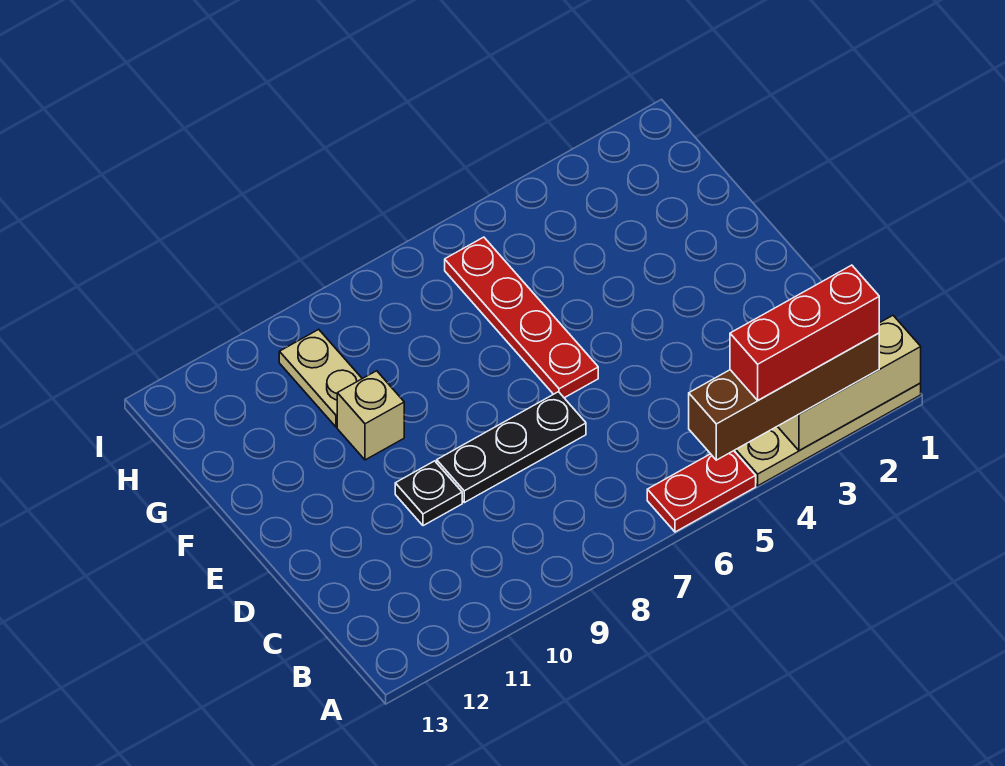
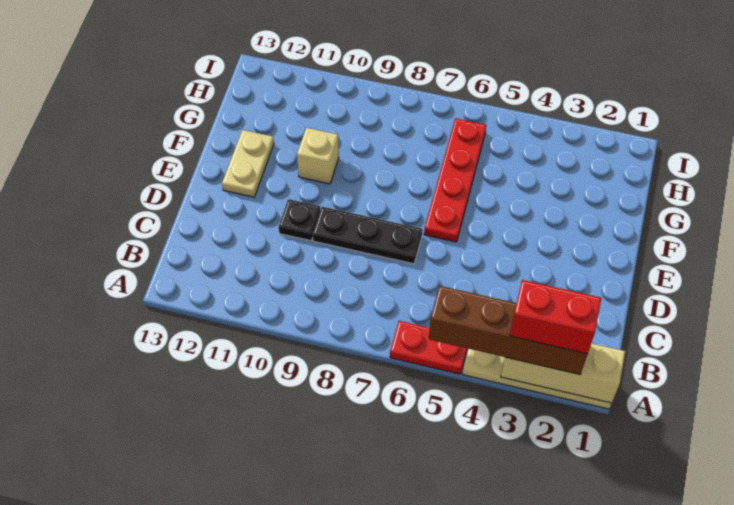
red 1x3 brick [730,265,879,400] -> red 1x2 brick [510,280,602,354]
tan 1x2 plate [279,329,362,427] -> tan 1x2 plate moved to [222,130,274,197]

